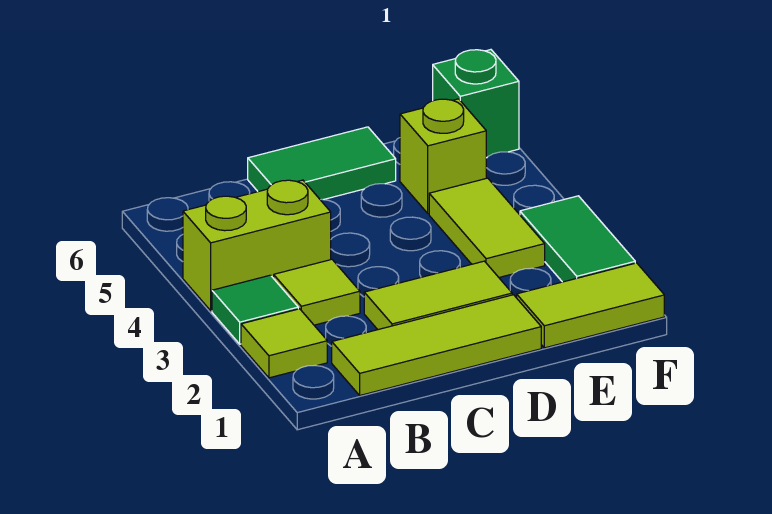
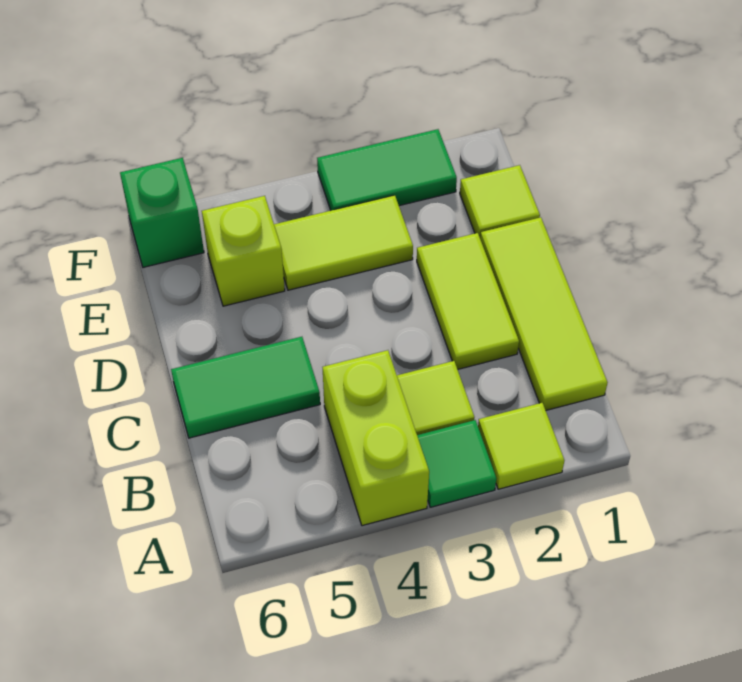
green 1x2 tile [248,127,396,200] -> green 1x2 tile turned to [171,337,320,438]
lime 1x2 tile [517,263,664,348] -> lime 1x1 tile [460,165,540,237]

